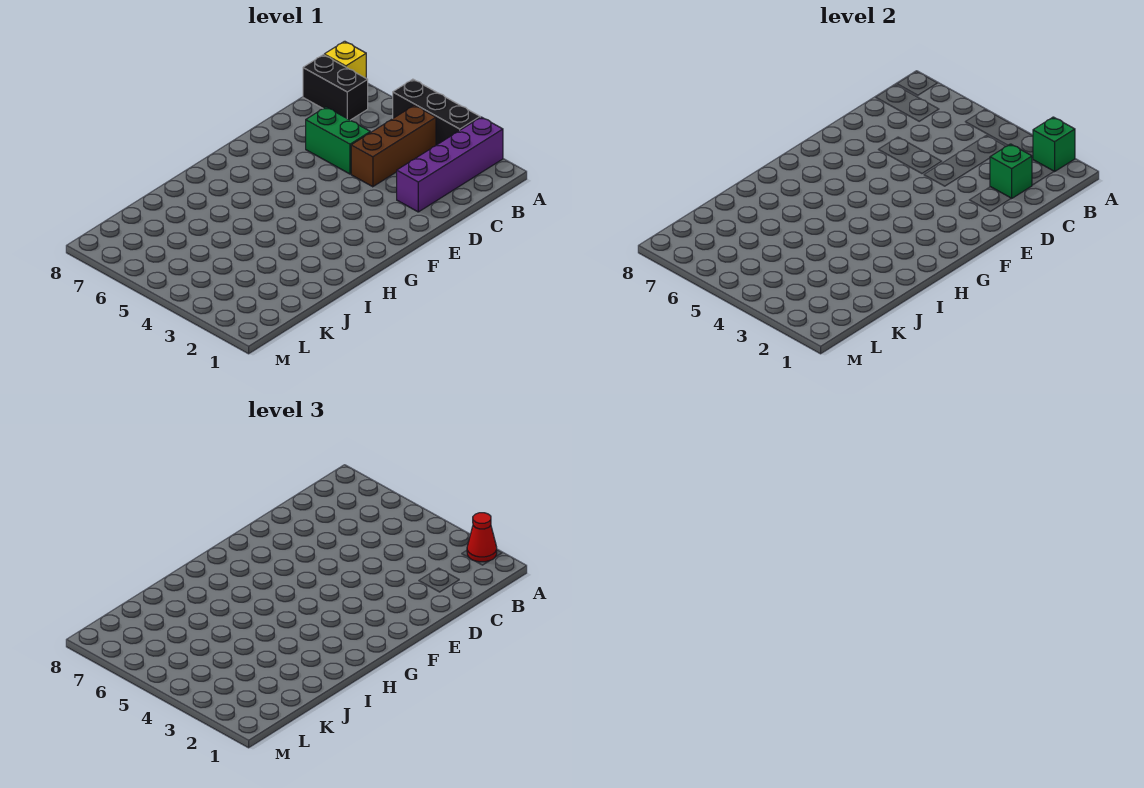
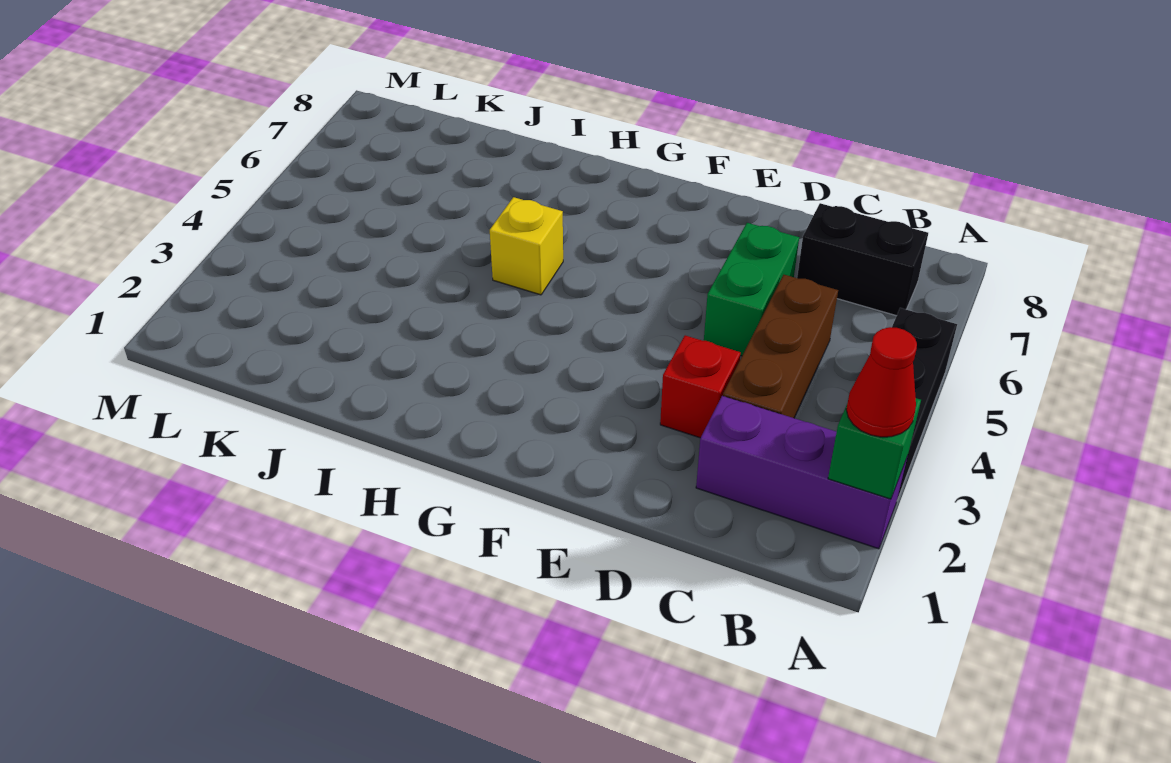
purple 1x4 brick [397,117,503,212] -> purple 1x3 brick [696,396,908,549]
yellow 1x1 brick [324,41,366,78] -> yellow 1x1 brick moved to [490,197,563,295]
brown 1x3 brick [351,105,436,187] -> brown 1x3 brick turned to [723,275,838,418]
black 1x2 brick [303,55,368,120] -> black 1x2 brick turned to [797,203,928,316]
green 1x1 brick [990,144,1032,198] -> none
none -> red 1x1 brick [660,335,741,438]

